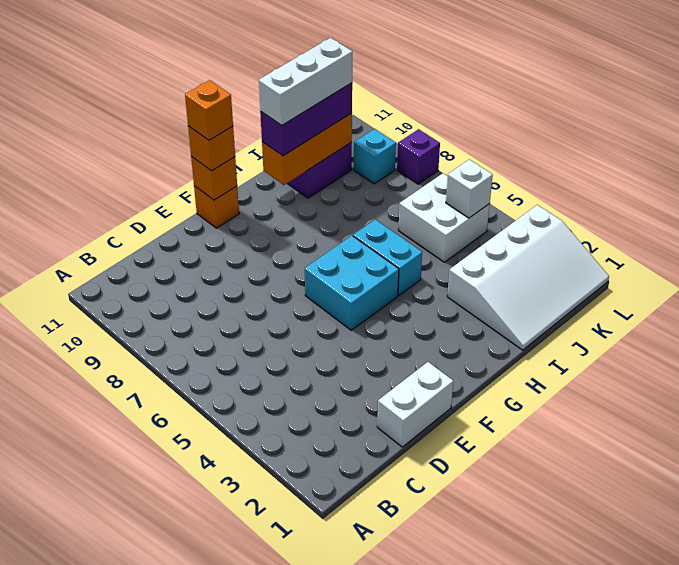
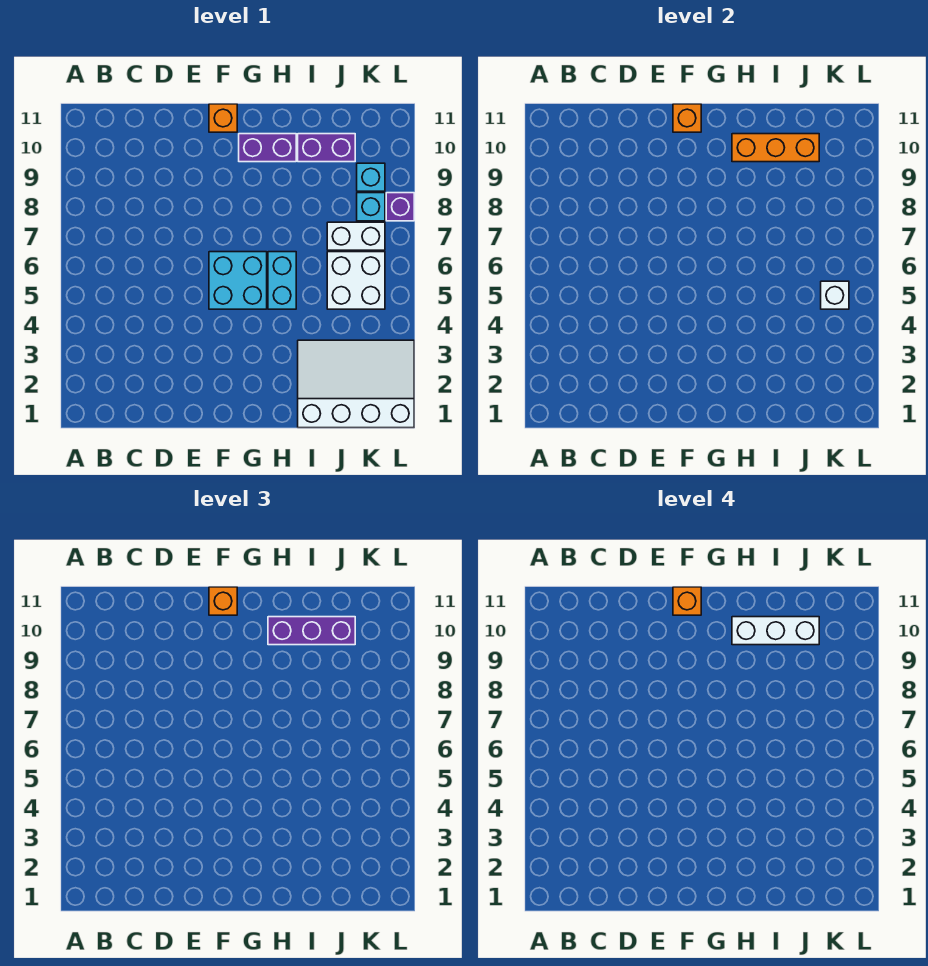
white 1x2 brick [377,362,453,447] -> white 1x2 brick moved to [327,222,385,250]
none -> purple 1x2 brick [239,134,296,162]
white 3x4 slope [447,205,609,350] -> white 3x4 slope turned to [298,340,414,428]
none -> cyan 1x1 brick [357,193,385,221]

